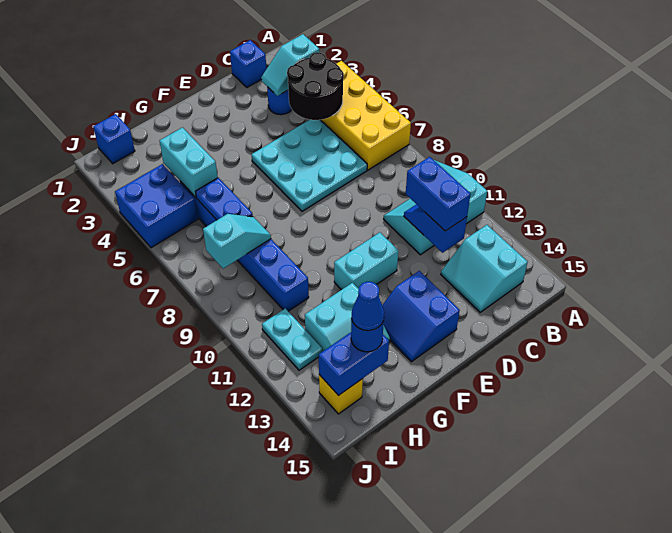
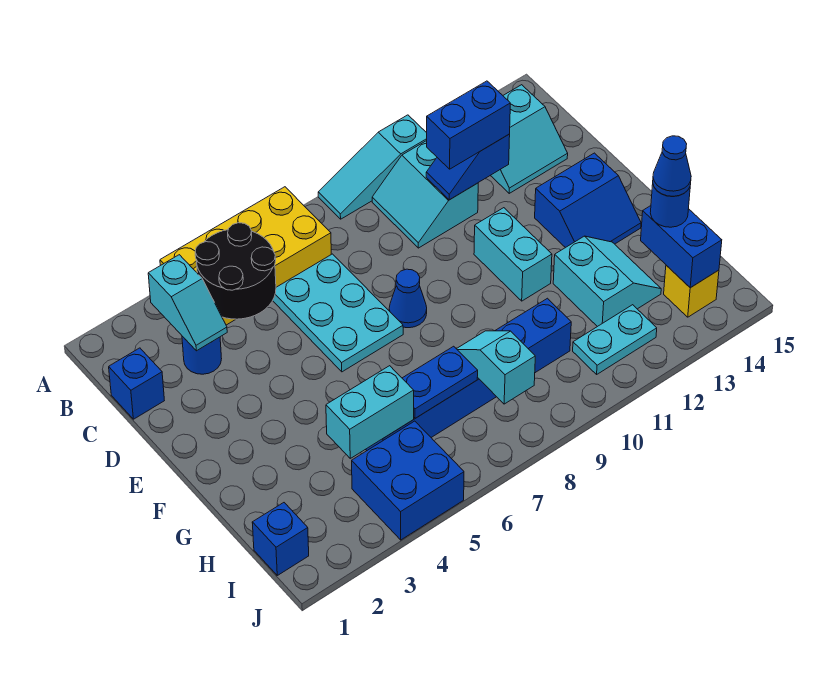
cyan 3x3 plate [252,120,367,211] -> cyan 2x3 plate [273,254,403,372]
none -> blue 1x1 cone [389,269,427,328]

